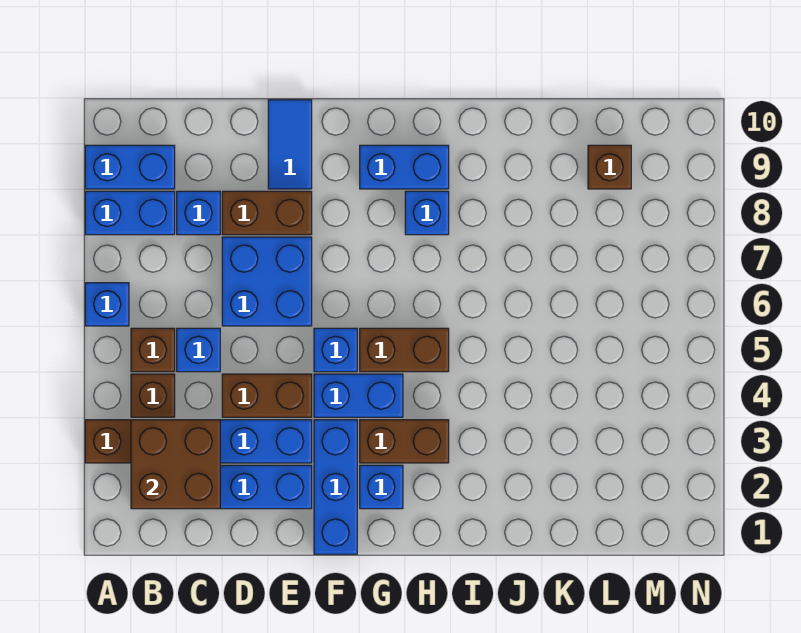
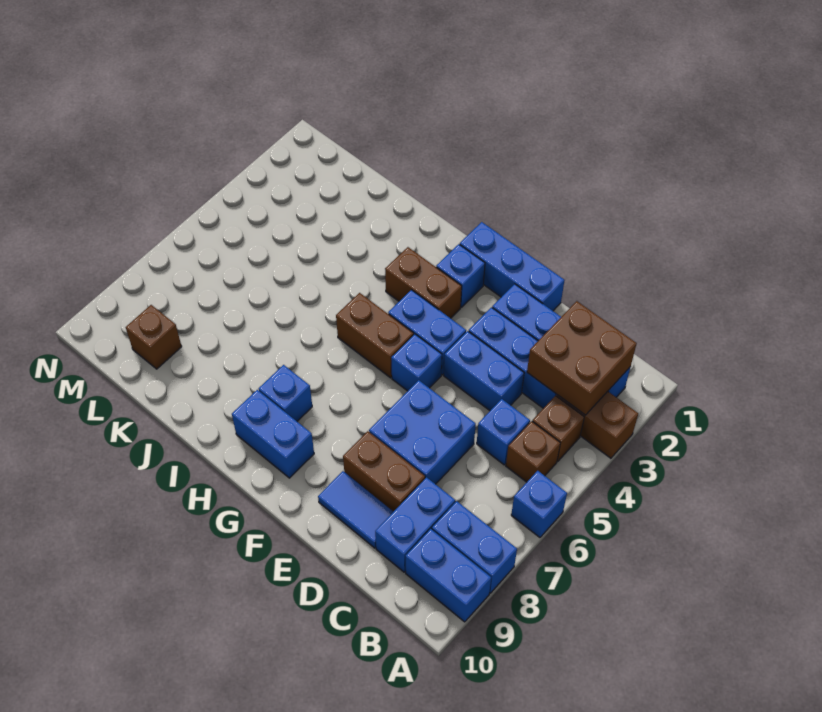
blue 1x1 brick [177,191,220,235] -> blue 1x2 brick [375,477,455,572]
brown 1x2 brick [222,374,312,417] -> blue 1x2 brick [444,331,524,411]
blue 1x2 tile [268,100,312,189] -> blue 1x2 tile turned to [318,471,393,548]
blue 1x3 brick [314,420,357,554] -> blue 1x3 brick turned to [460,222,565,311]

